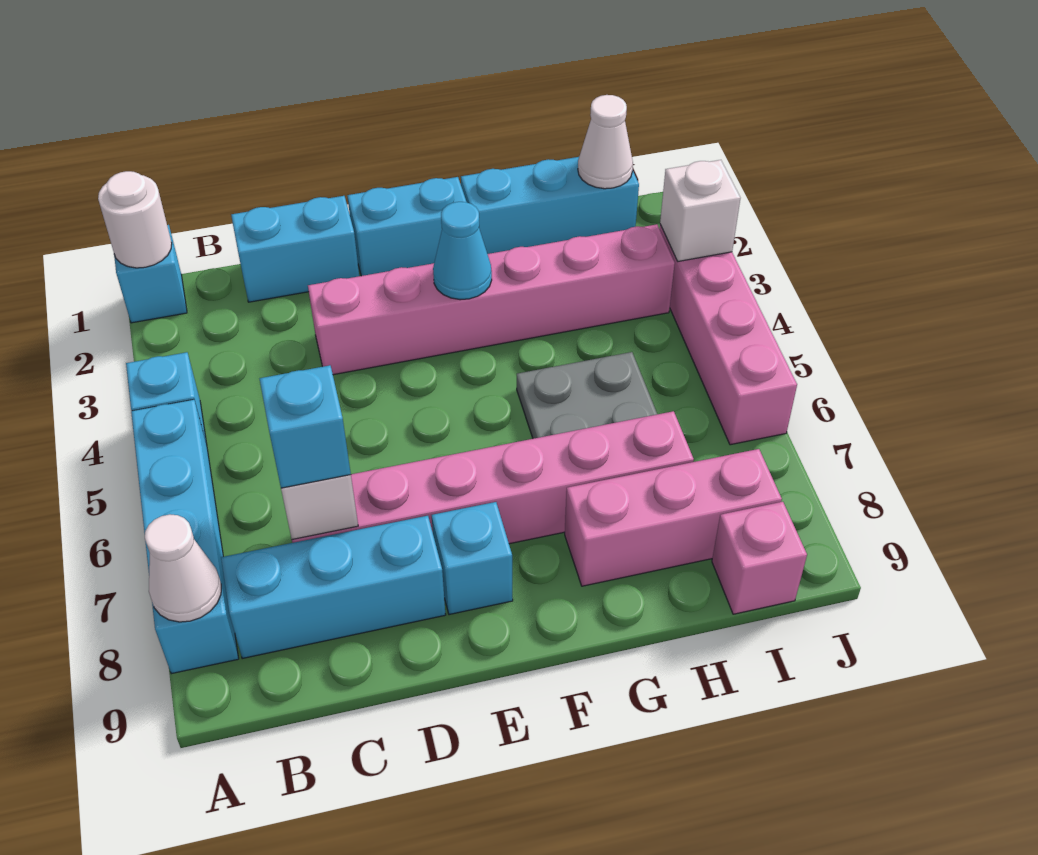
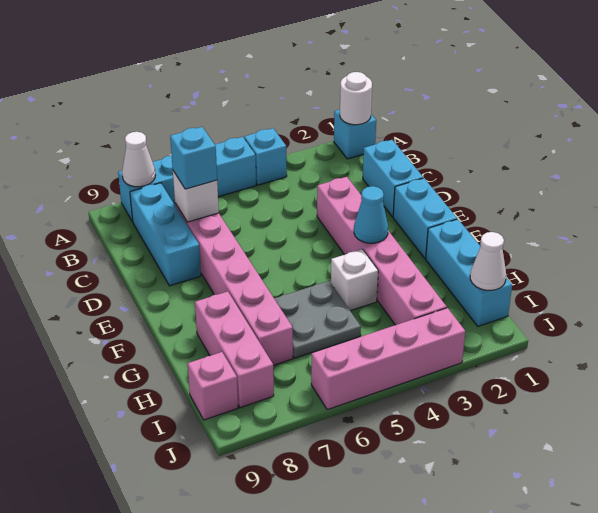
cyan 1x1 brick [432,502,513,615] -> none
white 1x1 brick [660,160,740,261] -> white 1x1 brick moved to [331,249,378,311]

